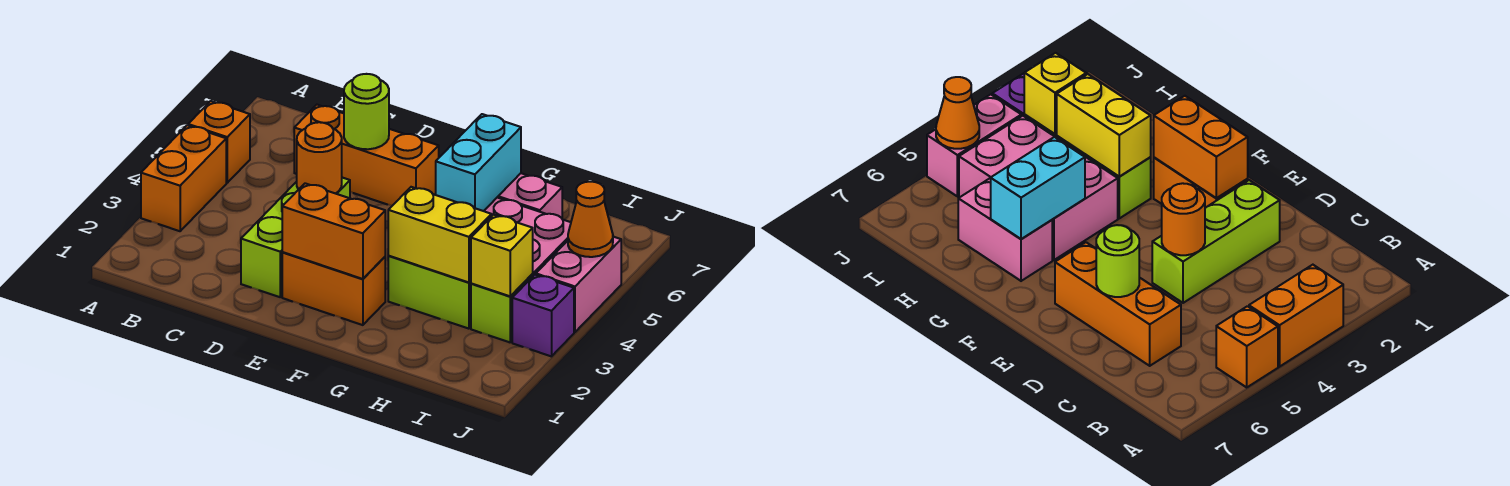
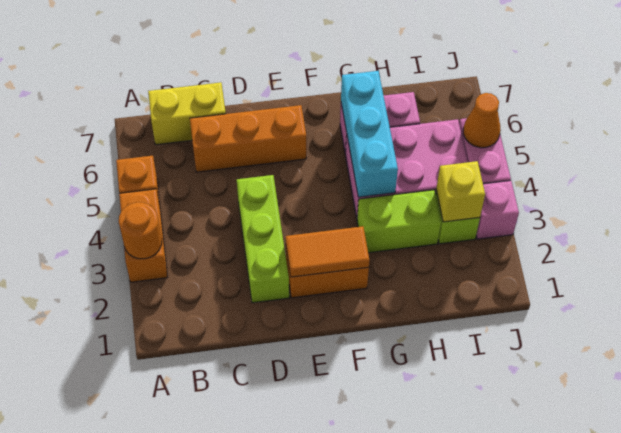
orange 1x1 round brick [297,122,342,194] -> orange 1x1 round brick moved to [119,202,162,259]
lime 1x1 round brick [344,74,389,149] -> none
orange 1x2 brick [282,183,385,279] -> orange 1x2 tile [286,226,370,277]
yellow 1x2 brick [388,187,492,282] -> yellow 1x2 brick moved to [148,82,226,145]
cyan 1x2 brick [436,114,521,211] -> cyan 1x3 brick [341,71,398,197]
purple 1x1 brick [512,275,574,356] -> pink 1x1 brick [476,180,519,239]

